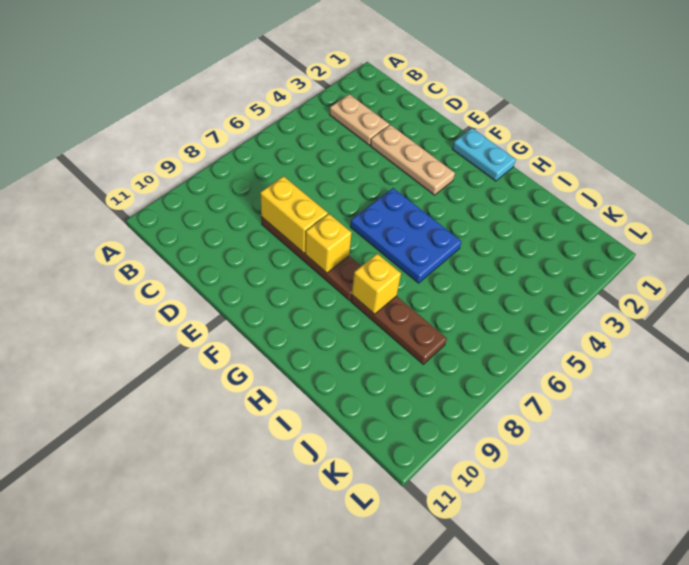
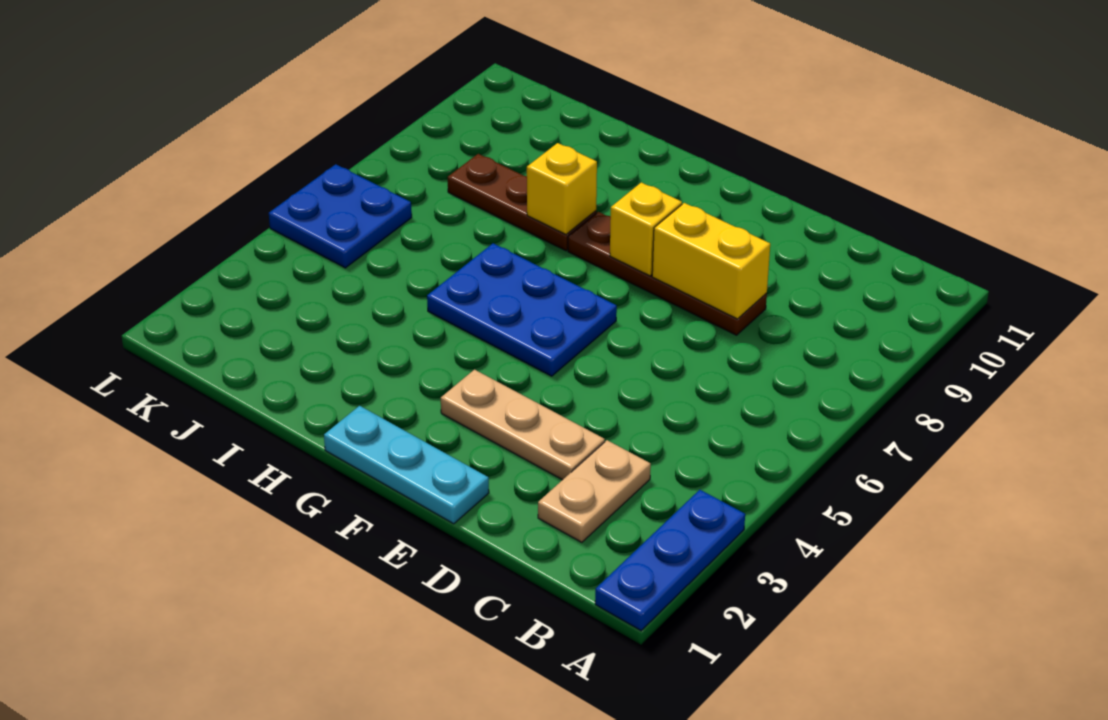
none -> blue 1x3 plate [595,490,745,631]
tan 1x2 plate [330,94,389,145] -> tan 1x2 plate turned to [538,440,651,542]
cyan 1x2 plate [452,128,516,181] -> cyan 1x3 plate [324,406,489,524]
none -> blue 2x2 plate [269,164,412,268]

